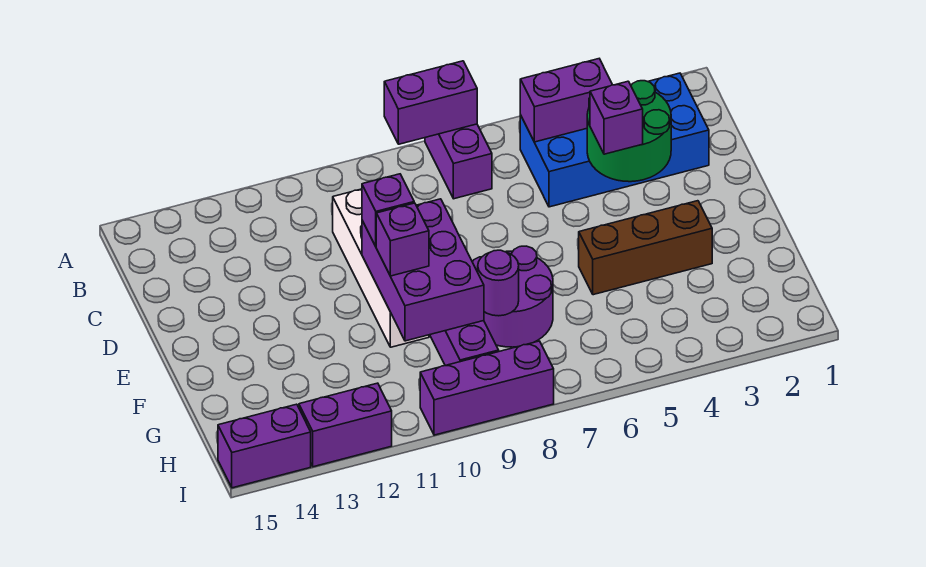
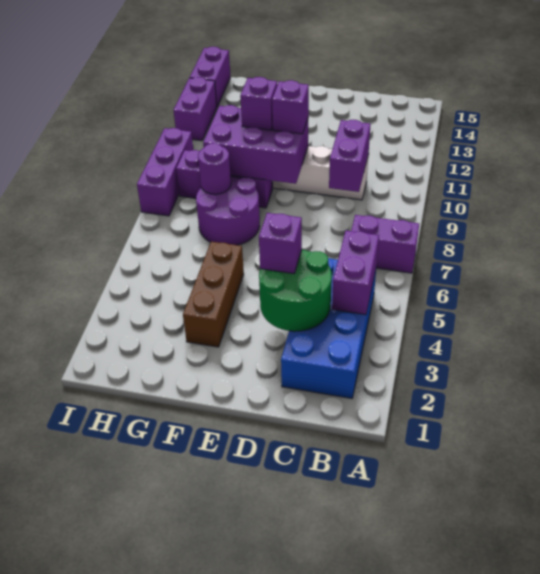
purple 1x2 brick [384,61,477,144] -> purple 1x2 brick moved to [329,120,371,192]

